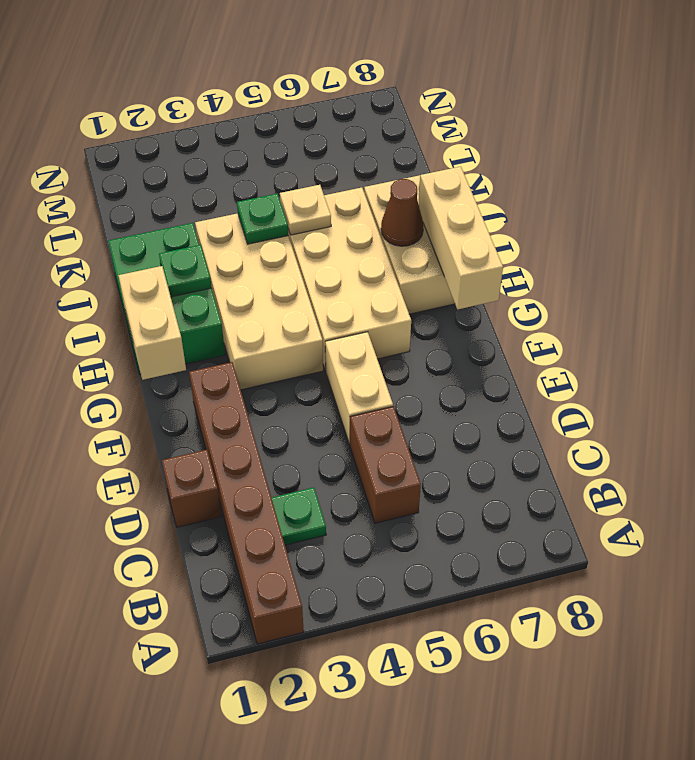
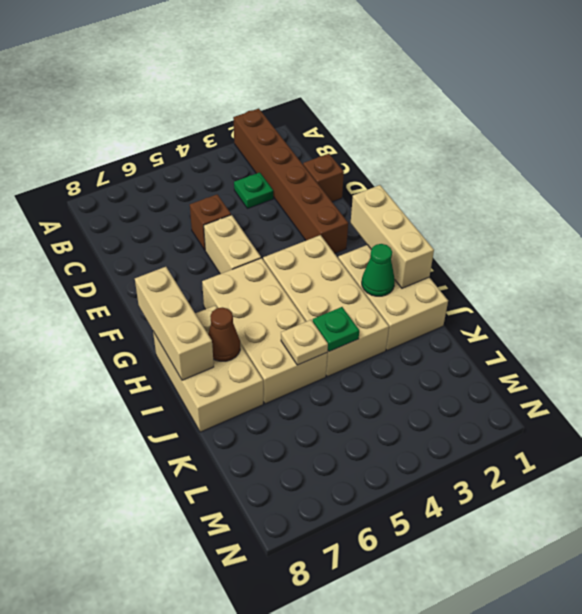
brown 1x2 brick [350,406,421,523] -> brown 1x1 brick [190,194,231,250]
tan 1x2 brick [118,266,186,380] -> tan 1x3 brick [351,185,434,288]
green 2x3 brick [109,223,225,374] -> tan 2x3 brick [338,245,448,351]
green 1x1 plate [159,245,212,297] -> green 1x1 cone [362,244,395,296]

